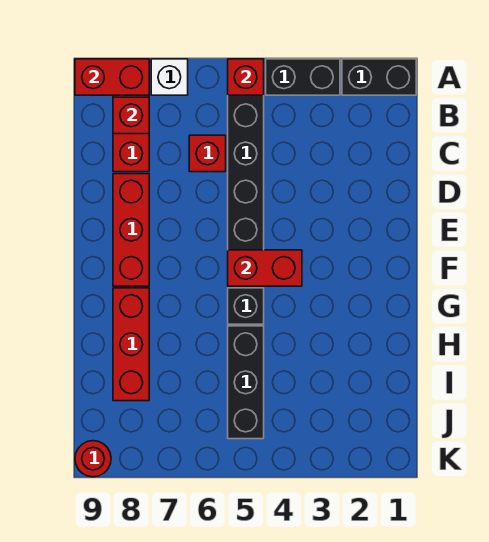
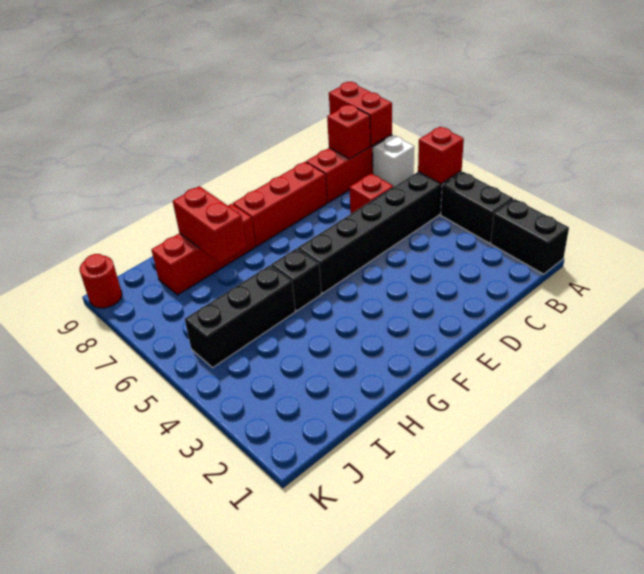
red 1x2 brick [228,250,302,286] -> red 1x2 brick moved to [173,186,246,263]

